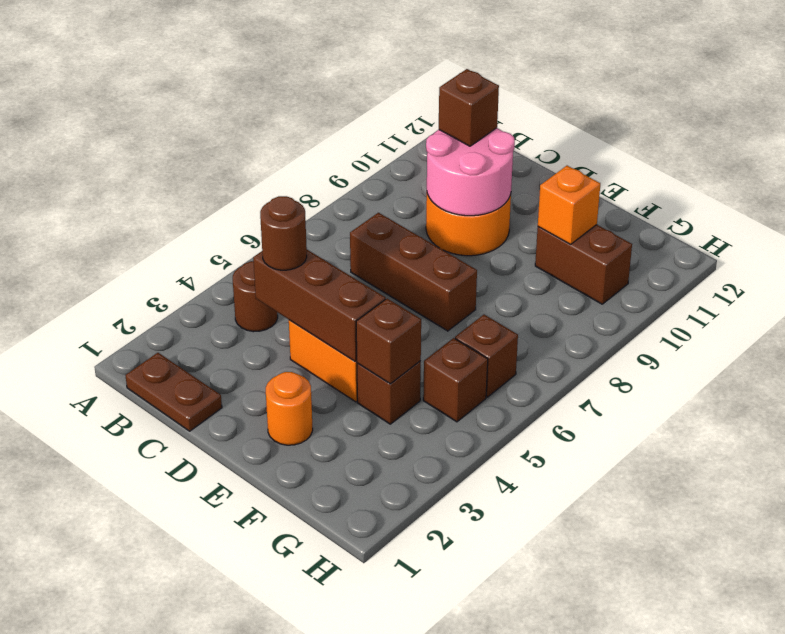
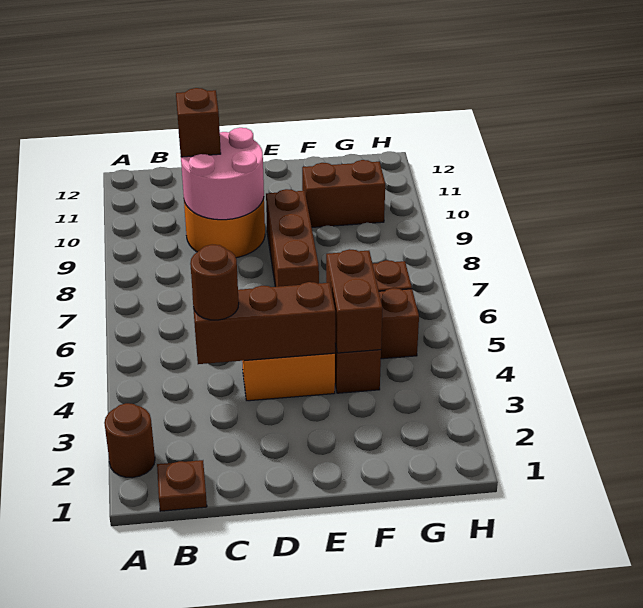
brown 1x2 plate [125,353,222,431] -> brown 1x1 plate [157,460,207,511]
brown 1x1 round brick [233,261,278,332] -> brown 1x1 round brick moved to [104,403,155,478]
brown 1x3 brick [350,213,477,331] -> brown 1x3 brick turned to [266,189,319,287]
orange 1x1 round brick [266,372,313,445] -> none
brown 1x1 brick [356,298,421,384] -> brown 1x2 brick [326,249,382,353]
orange 1x1 brick [538,166,600,244] -> none

